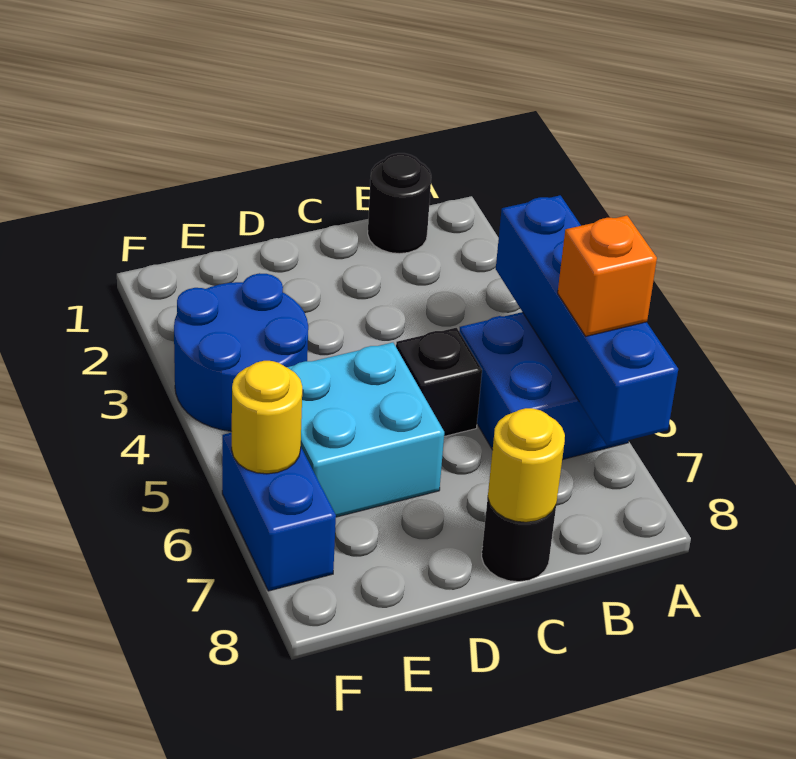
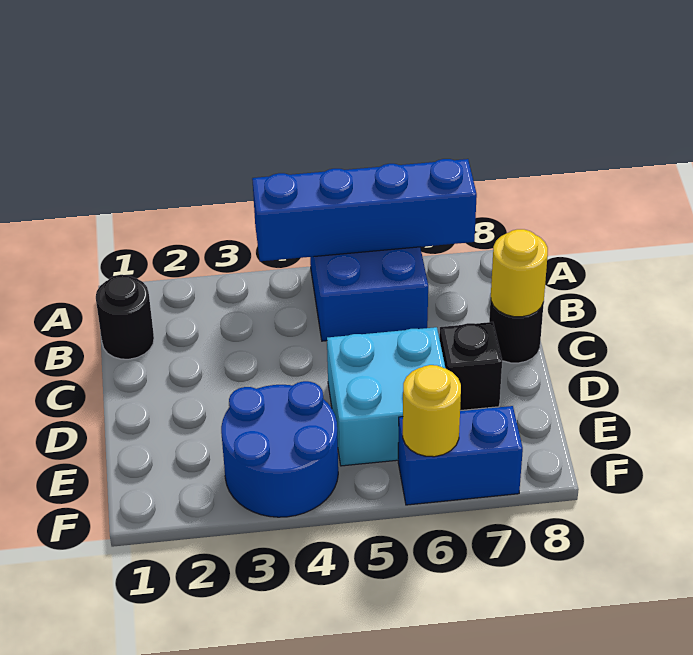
orange 1x1 brick [558,216,657,336] -> none
black 1x1 brick [396,328,482,436] -> black 1x1 brick moved to [439,322,502,411]

